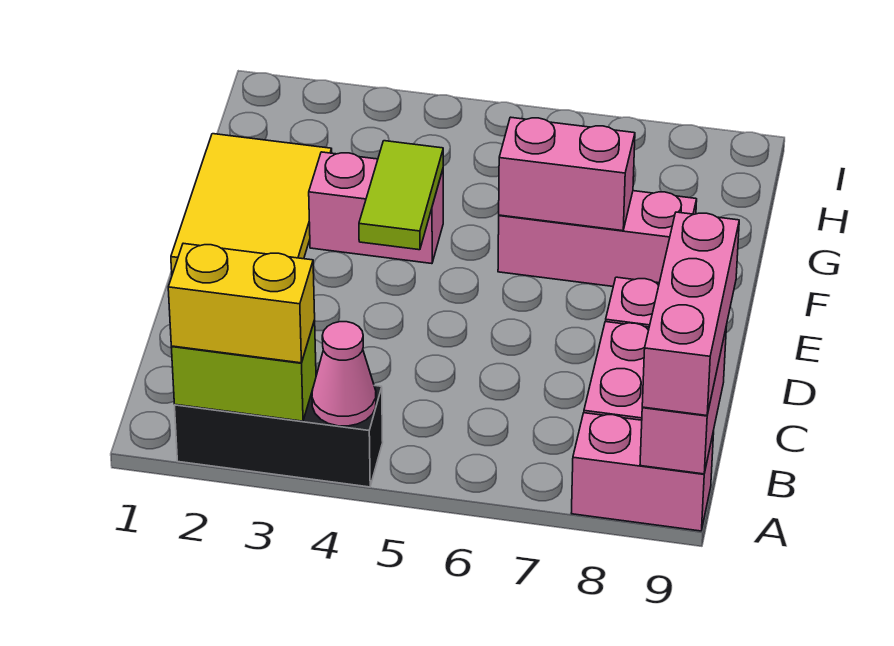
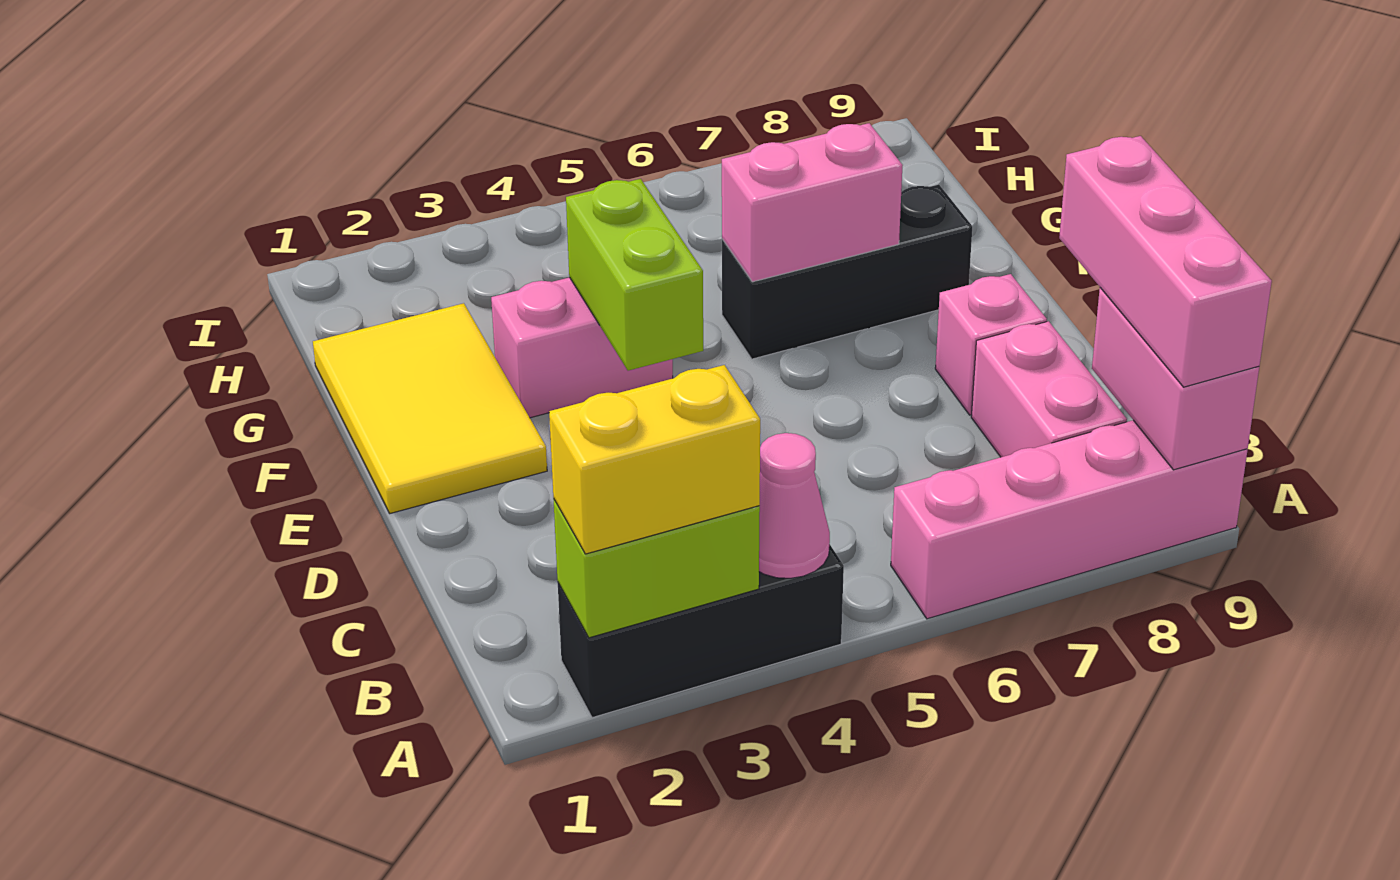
pink 1x2 brick [571,413,714,531] -> pink 1x4 brick [891,420,1247,619]
lime 1x2 tile [359,141,443,250] -> lime 1x2 brick [566,179,703,371]
pink 1x3 brick [498,191,697,286] -> black 1x3 brick [722,185,972,359]

